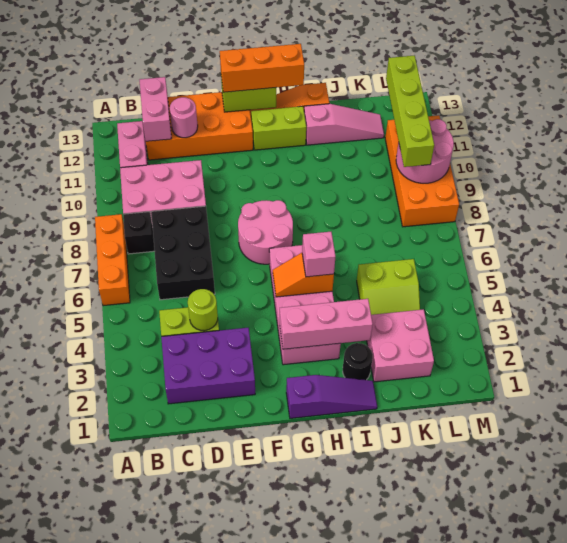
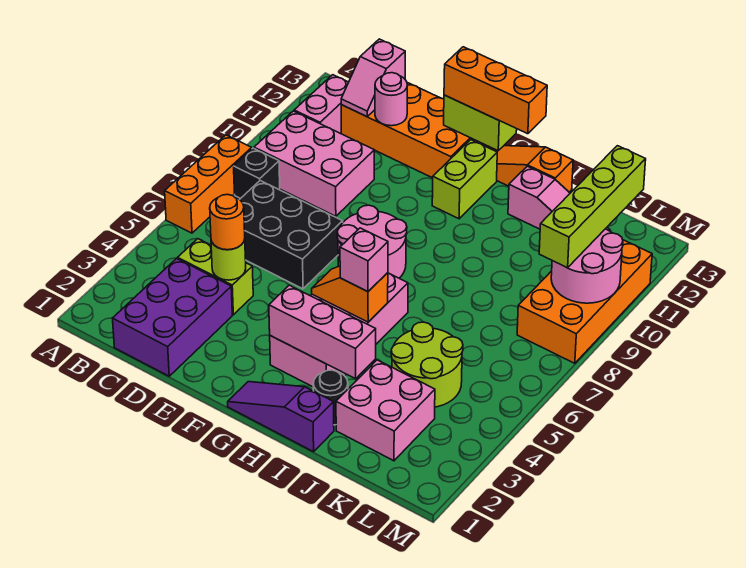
purple 2x3 brick [161,328,255,404] -> purple 2x3 brick turned to [112,258,232,376]
black 2x3 brick [151,206,215,300] -> black 2x3 brick turned to [240,181,343,289]
pink 1x2 brick [140,77,172,141] -> pink 1x2 slope [341,39,405,117]
none -> orange 1x1 round brick [210,194,245,250]
purple 1x3 slope [286,375,377,418] -> purple 1x3 slope turned to [228,382,334,452]
lime 1x2 brick [251,106,306,150] -> lime 1x2 brick turned to [432,140,497,219]
lime 2x2 slope [357,259,420,315] -> lime 2x2 round brick [391,322,463,407]

